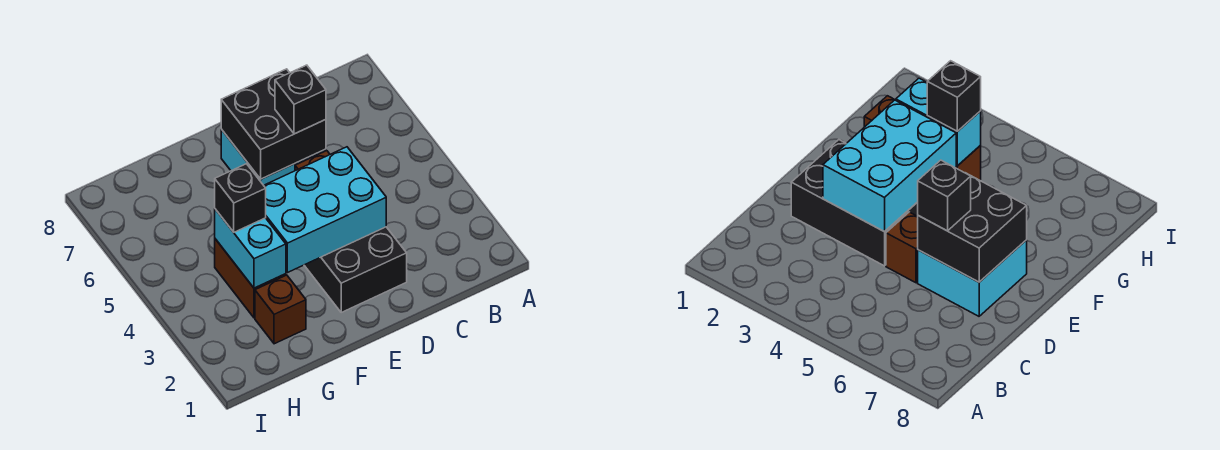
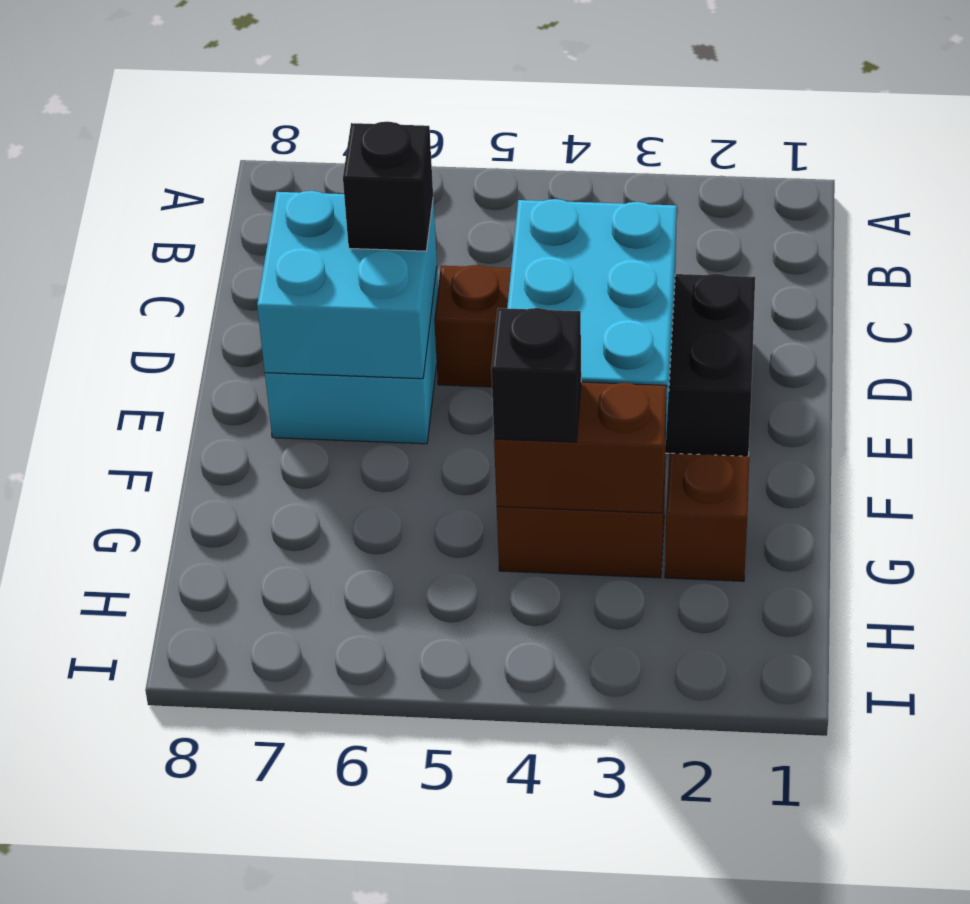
black 2x2 brick [221,69,326,179] -> cyan 2x2 brick [257,191,437,379]
cyan 1x2 brick [215,209,286,288] -> brown 1x2 brick [494,382,667,513]

